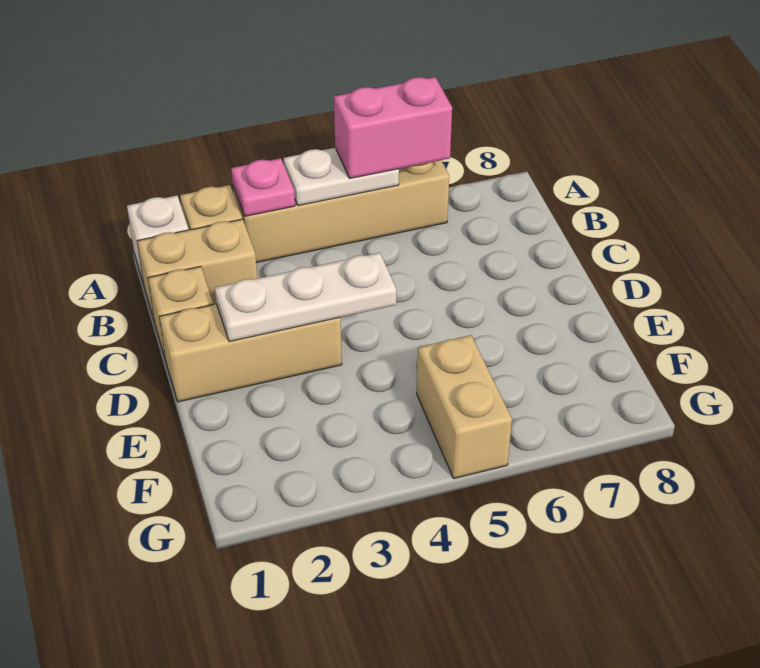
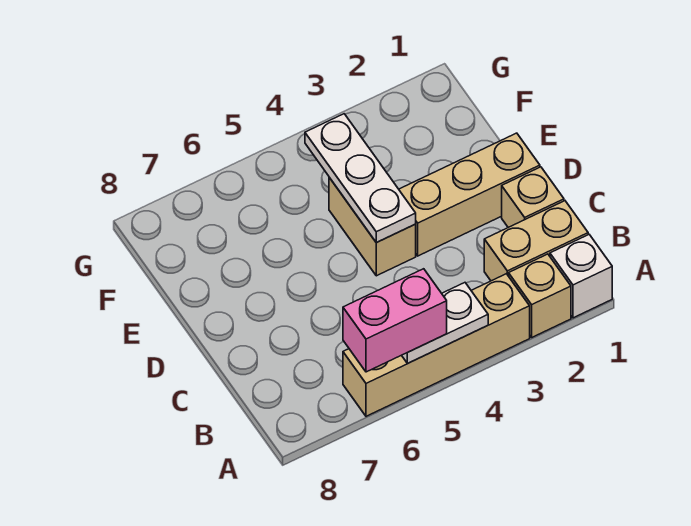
pink 1x1 plate [231,158,295,216] -> none
white 1x3 plate [215,253,396,342] -> white 1x3 plate turned to [305,114,416,243]
tan 1x2 brick [417,335,512,478] -> tan 1x2 brick moved to [329,177,416,276]

